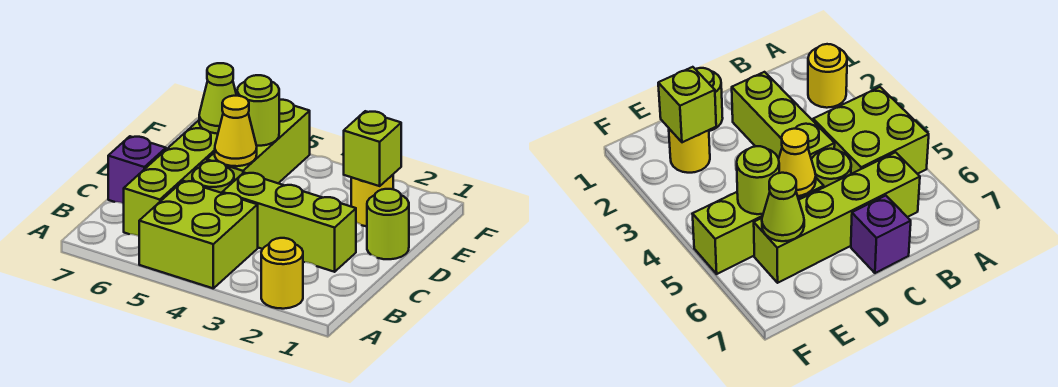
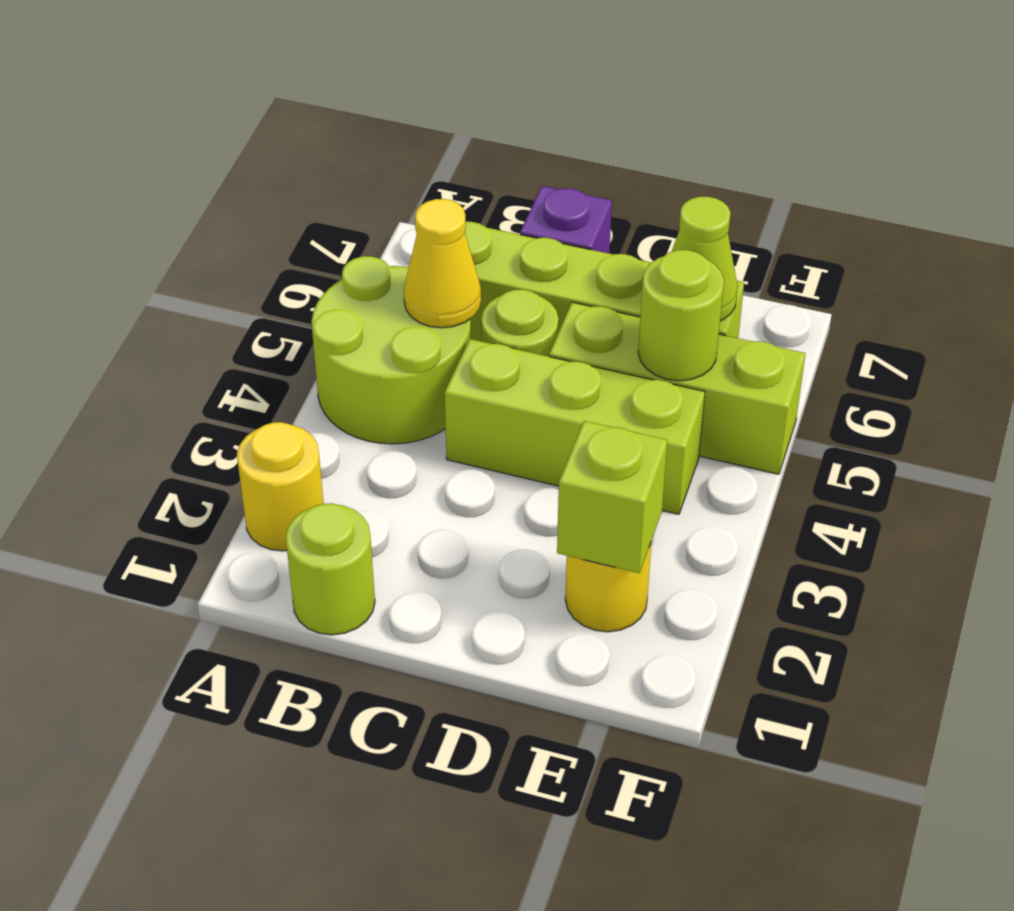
lime 2x2 brick [139,181,258,288] -> lime 2x2 round brick [312,256,471,444]
lime 1x3 brick [222,173,356,272] -> lime 1x3 brick turned to [445,339,705,514]
lime 1x1 round brick [367,189,409,259] -> lime 1x1 round brick moved to [285,503,375,635]
yellow 1x1 cone [215,96,257,166] -> yellow 1x1 cone moved to [404,199,481,328]

